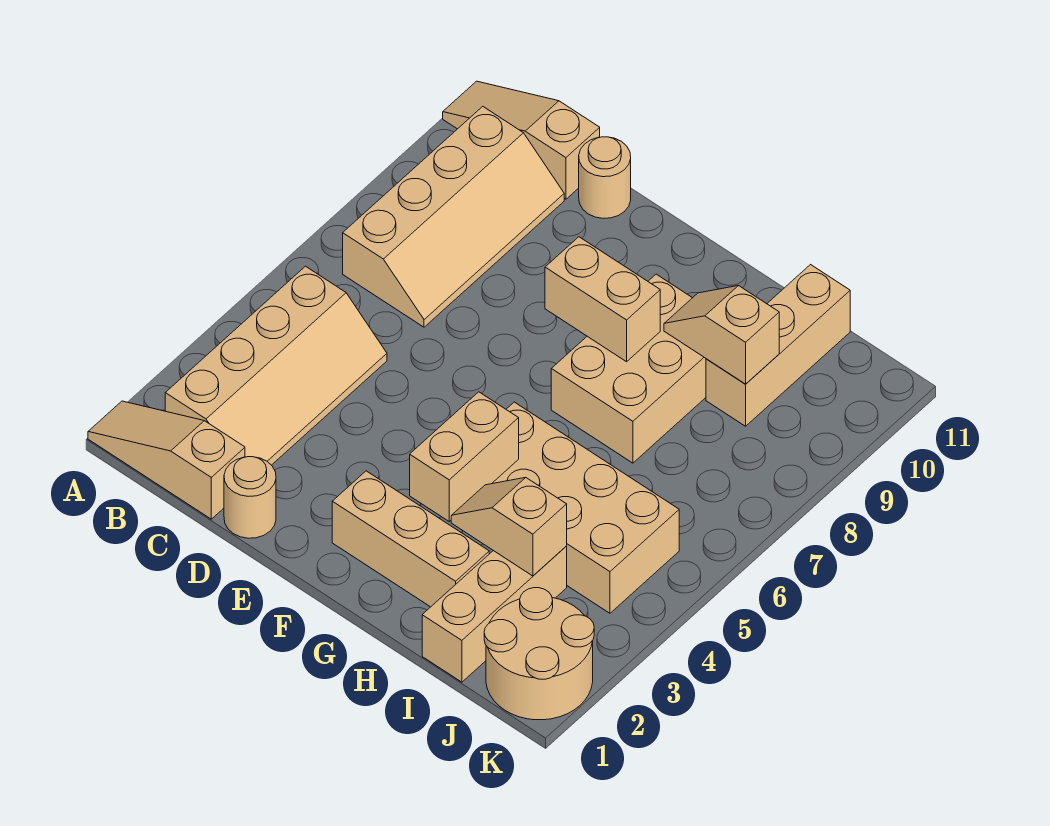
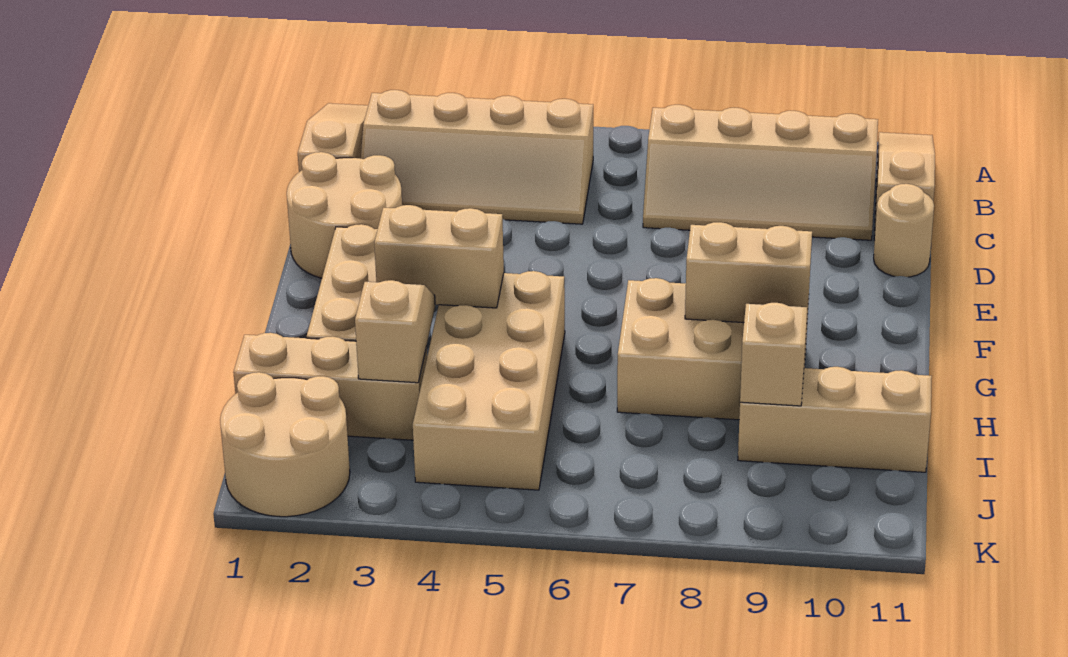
tan 1x1 round brick [224,457,276,538] -> tan 2x2 round brick [287,152,402,278]
tan 1x2 brick [545,237,660,362] -> tan 1x2 brick turned to [685,222,812,323]

